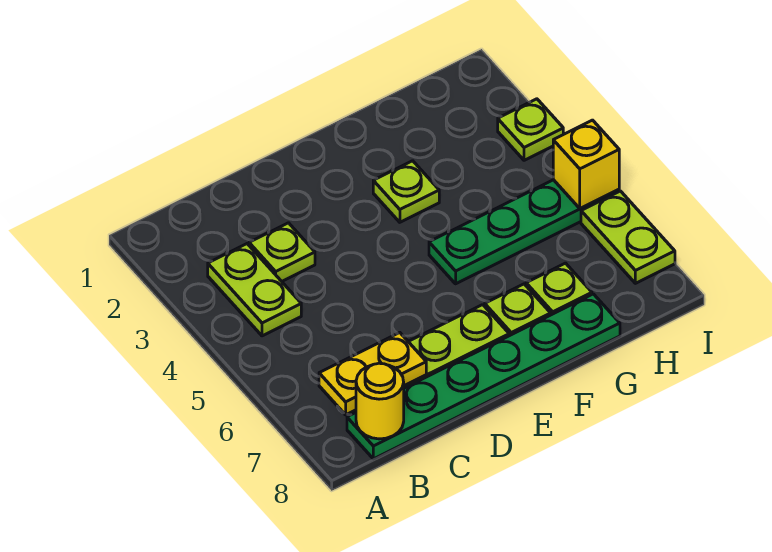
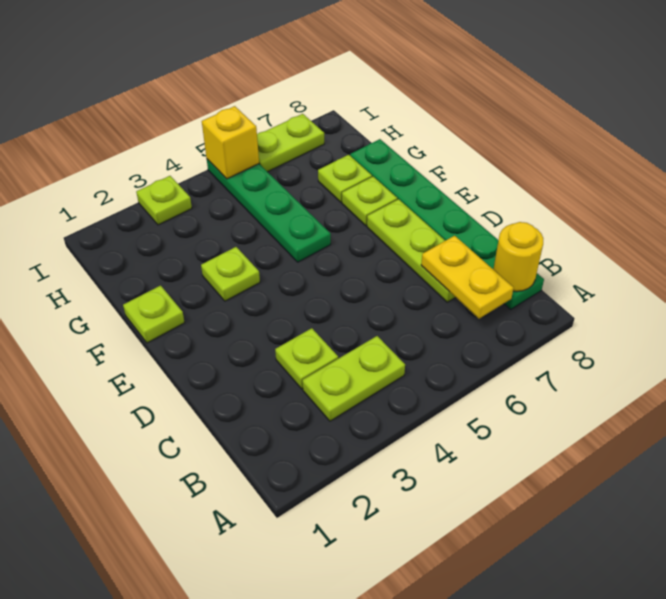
none -> lime 1x1 plate [123,286,185,343]

